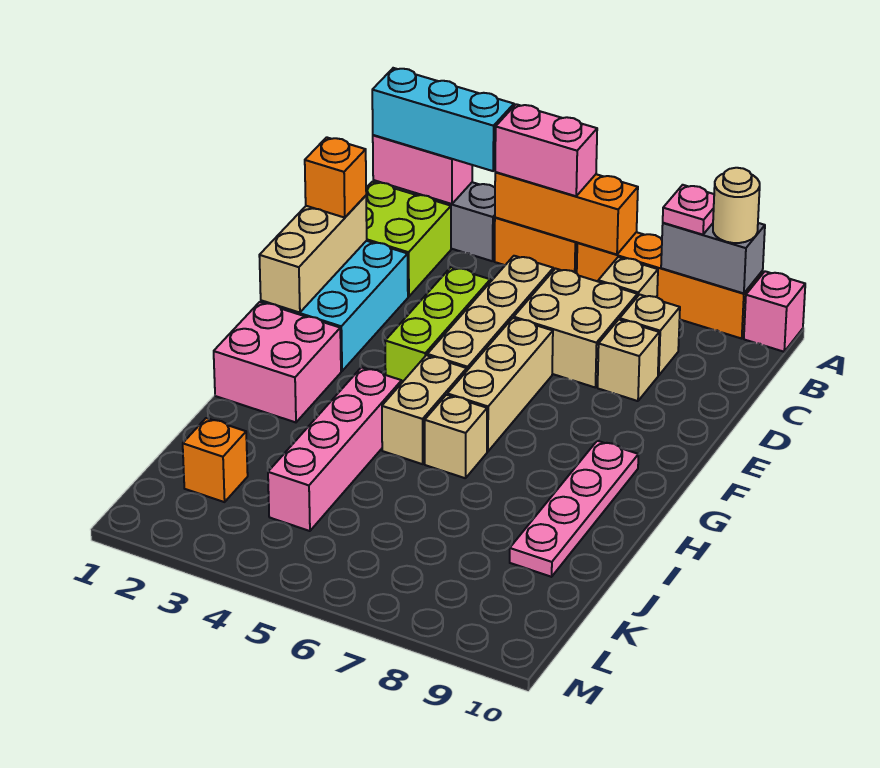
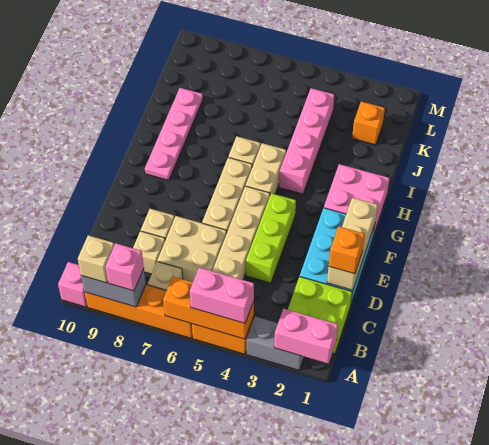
cyan 1x3 brick [372,68,514,171] -> none
pink 1x1 plate [663,185,714,235] -> pink 1x1 brick [105,243,144,291]
tan 1x1 round brick [713,168,760,243] -> tan 1x1 brick [78,235,114,283]

